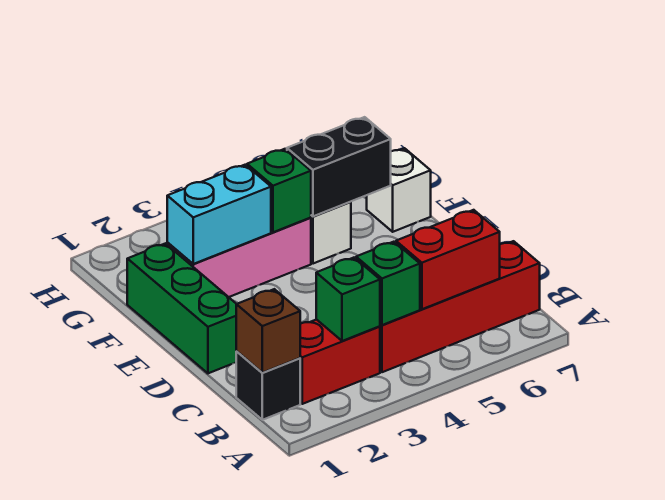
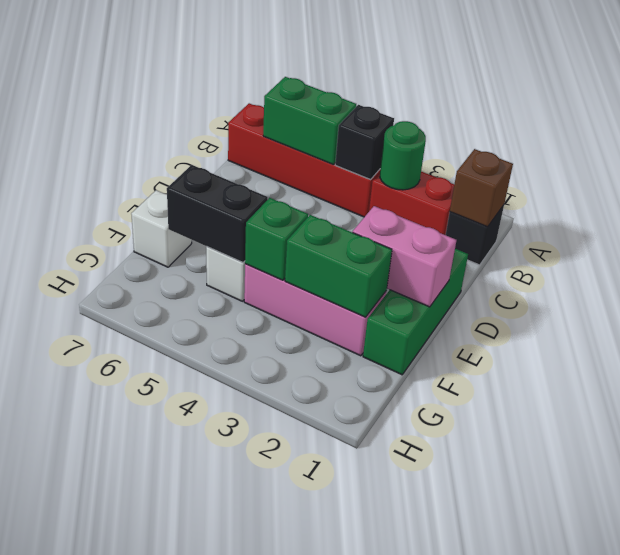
green 1x1 brick [316,258,380,341] -> green 1x1 round brick [380,121,426,190]
green 1x1 brick [356,242,420,325] -> black 1x1 brick [335,105,394,179]
red 1x2 brick [396,210,500,309] -> green 1x2 brick [263,77,356,164]
none -> pink 1x2 brick [353,206,456,307]
cyan 1x2 brick [167,165,271,264] -> green 1x2 brick [285,215,392,317]

